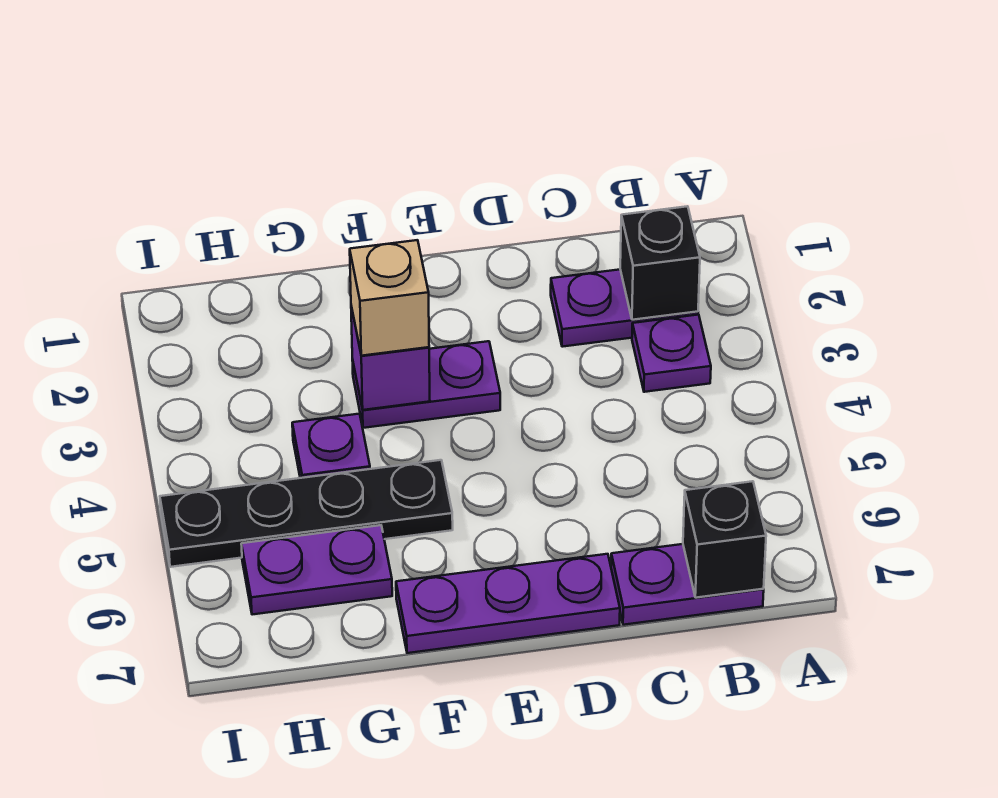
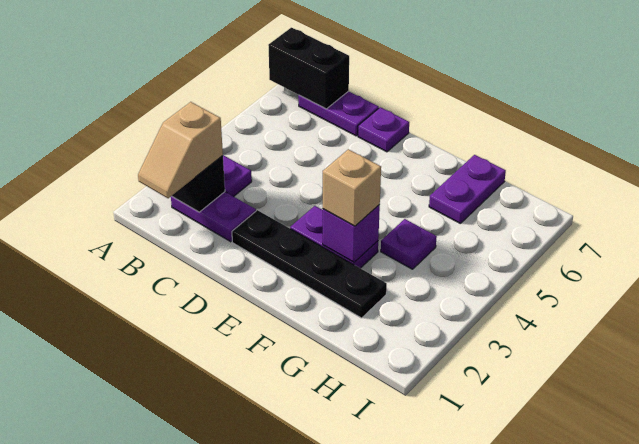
none -> tan 1x2 slope [138,102,223,198]
black 1x1 brick [683,481,766,598] -> black 1x2 brick [268,28,349,109]
purple 1x3 plate [396,554,620,653] -> purple 1x1 plate [358,107,409,152]
black 1x4 plate [160,460,453,567] -> black 1x4 plate moved to [232,210,387,318]
purple 1x2 plate [241,525,392,615] -> purple 1x2 plate turned to [429,155,506,224]

